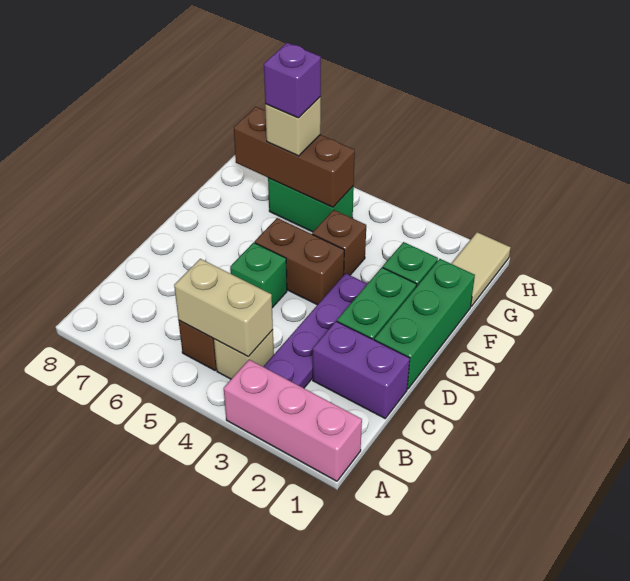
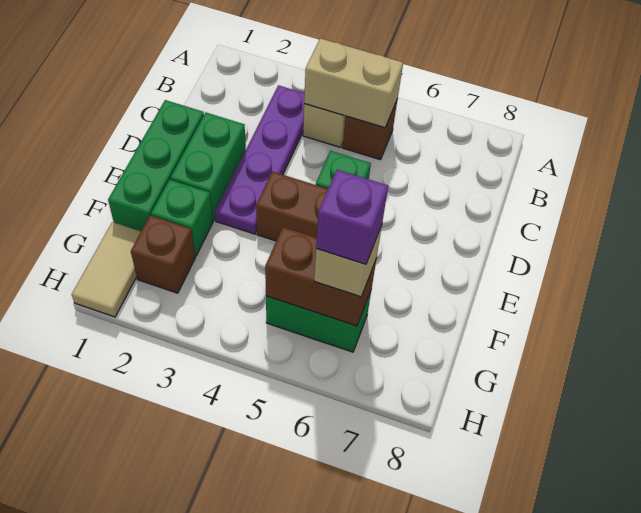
pink 1x3 brick [224,360,362,481] -> none
purple 1x2 brick [313,321,410,418] -> none
brown 1x1 brick [312,210,366,275] -> brown 1x1 brick moved to [131,215,195,293]
brown 1x3 brick [234,107,355,207] -> brown 1x2 brick [265,227,376,326]

